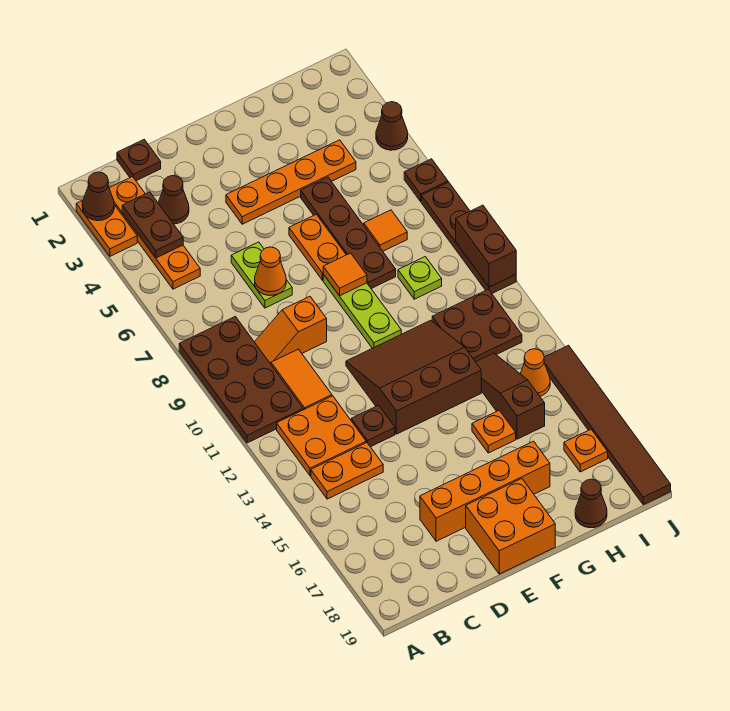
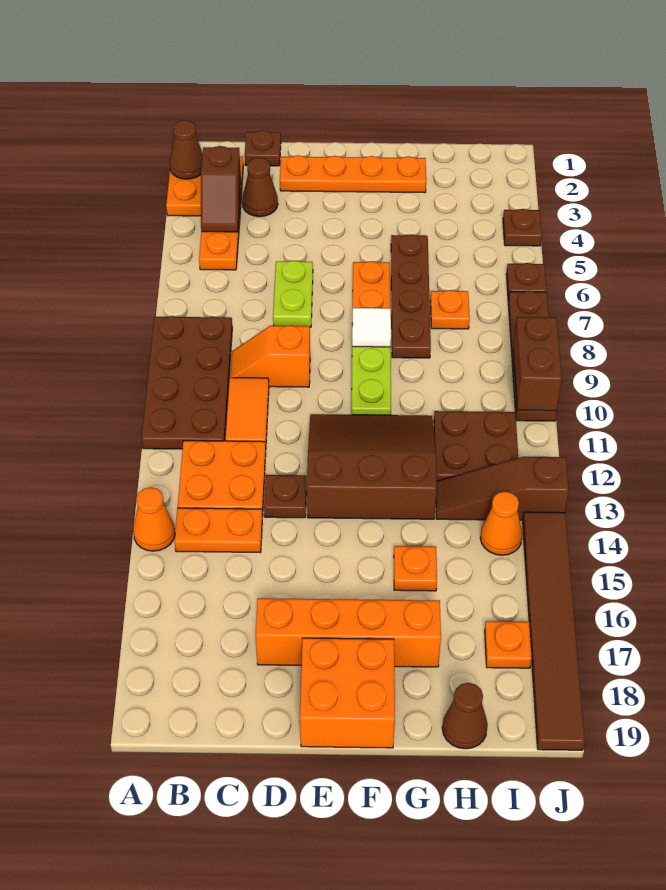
brown 1x2 plate [122,192,183,258] -> brown 1x2 slope [201,146,241,232]
orange 1x1 cone [255,247,286,296] -> orange 1x1 cone moved to [133,487,175,551]
orange 1x4 plate [226,140,356,224] -> orange 1x4 plate moved to [280,155,426,193]
orange 1x1 tile [323,253,367,296] -> white 1x1 tile [352,308,391,347]
orange 1x1 tile [364,210,407,251] -> orange 1x1 plate [430,290,470,329]
lime 1x1 plate [398,257,442,299] -> none
brown 1x3 slope [476,353,545,439] -> brown 1x3 slope turned to [436,457,569,520]
brown 1x1 cone [376,102,408,150] -> brown 1x1 plate [503,209,542,246]

